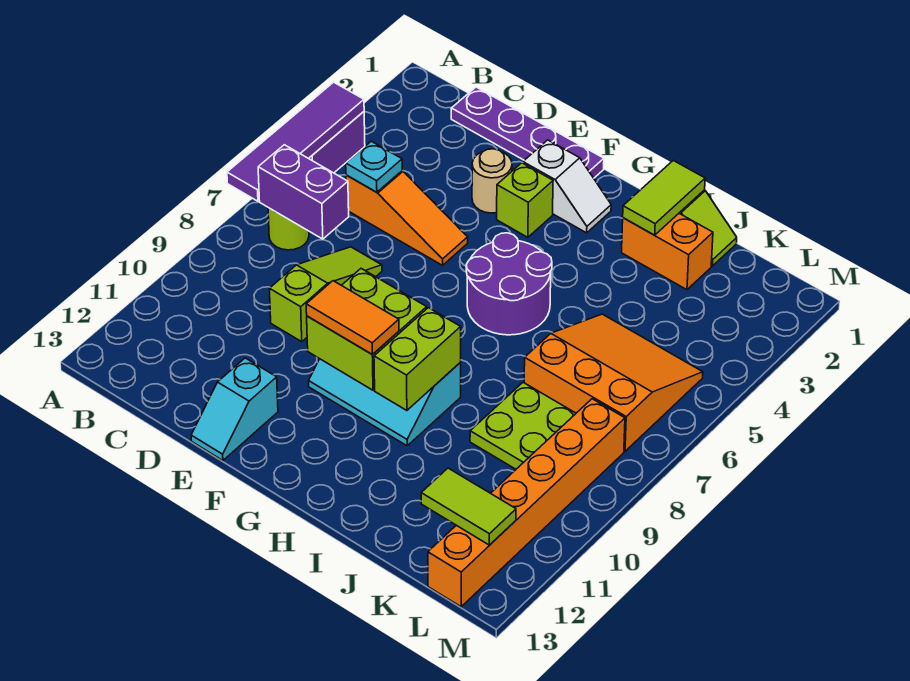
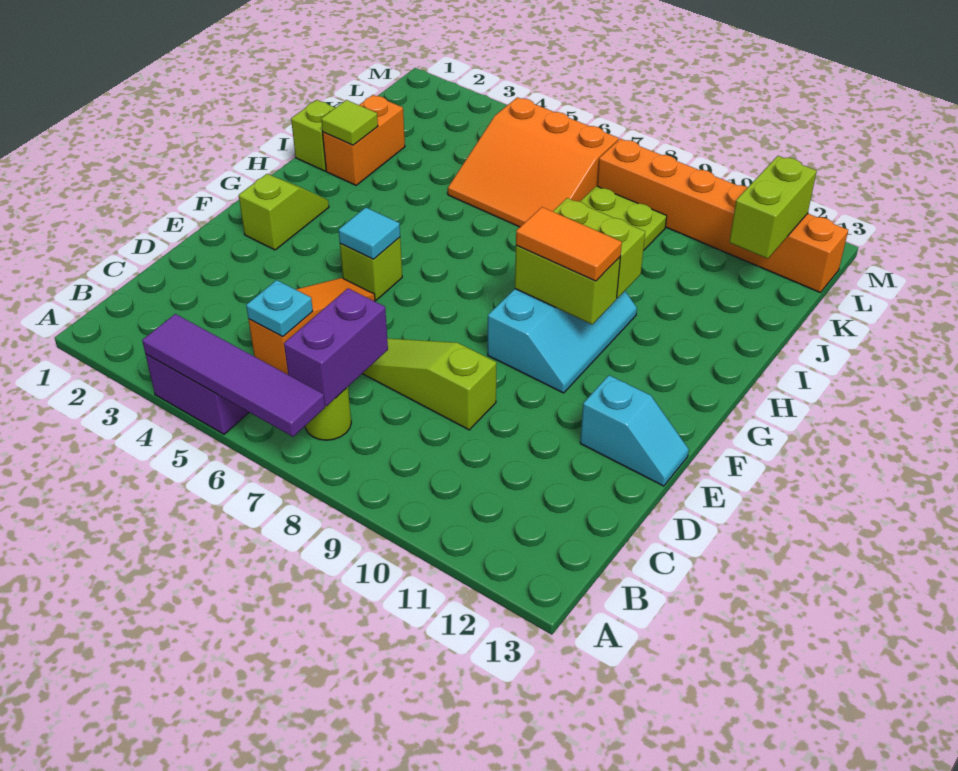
purple 1x4 plate [451,87,604,178] -> none
tan 1x1 round brick [472,149,512,213] -> none
white 1x2 slope [523,140,611,233] -> lime 1x2 slope [239,174,329,250]
lime 1x1 brick [497,163,553,237] -> lime 1x1 brick moved to [340,237,402,300]
none -> cyan 1x1 tile [339,207,400,259]
lime 2x2 brick [307,269,427,390] -> lime 1x2 brick [515,245,620,324]
orange 1x2 tile [306,281,399,355] -> orange 1x2 tile turned to [516,207,622,281]
purple 2x2 round brick [466,233,552,335] -> none
lime 1x2 tile [623,161,705,235] -> lime 1x1 tile [321,100,378,145]
orange 3x3 slope [524,314,703,451] -> orange 3x3 slope turned to [448,97,619,227]
lime 1x2 tile [421,468,516,545] -> lime 1x2 brick [729,156,817,259]

